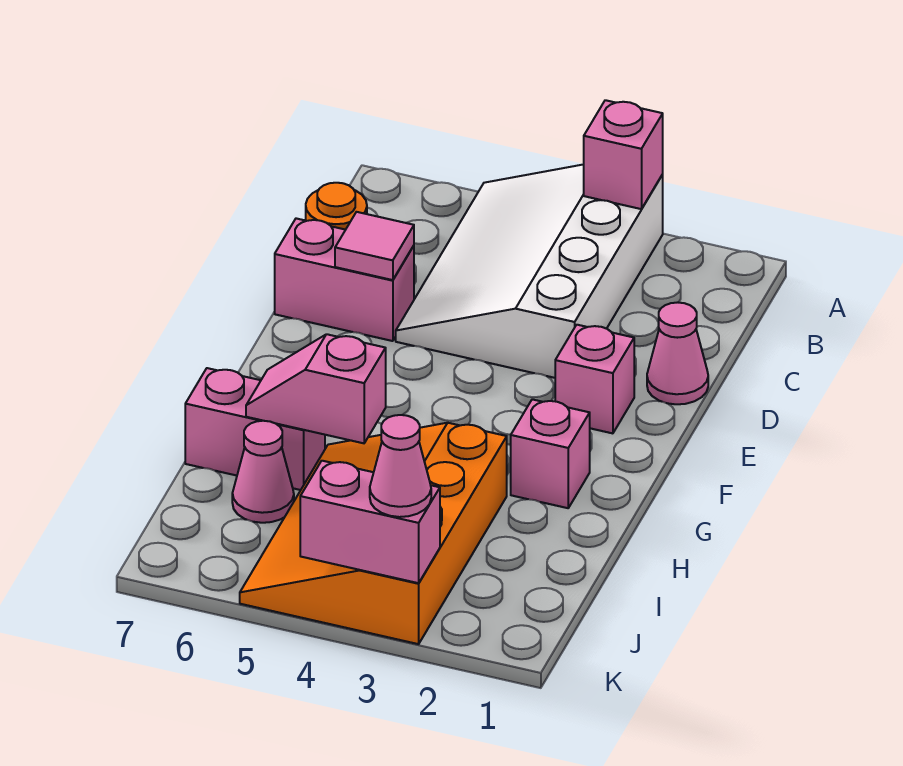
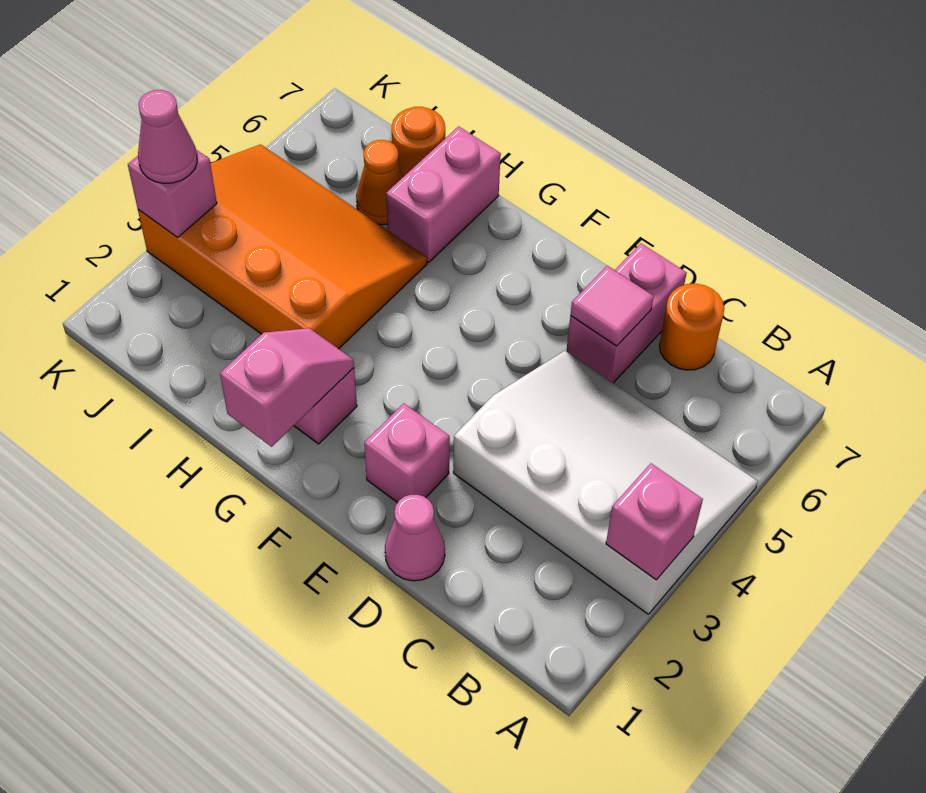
pink 1x2 slope [246,334,386,443] -> pink 1x2 slope moved to [220,328,354,447]
pink 1x1 cone [232,421,294,523] -> orange 1x1 cone [356,140,403,225]
none -> orange 1x1 round brick [392,107,445,177]
pink 1x2 brick [300,461,440,583] -> pink 1x1 brick [128,150,217,238]

